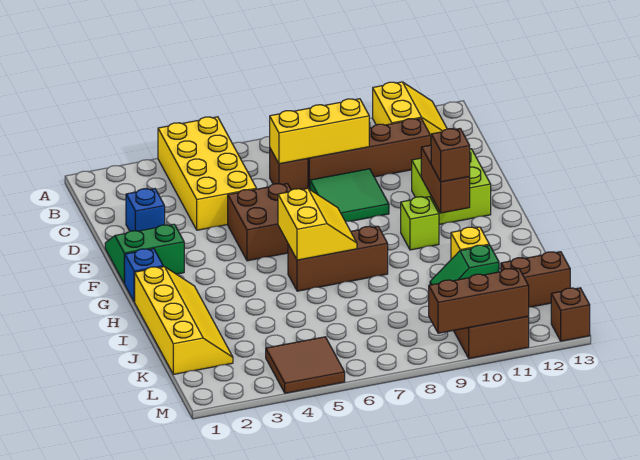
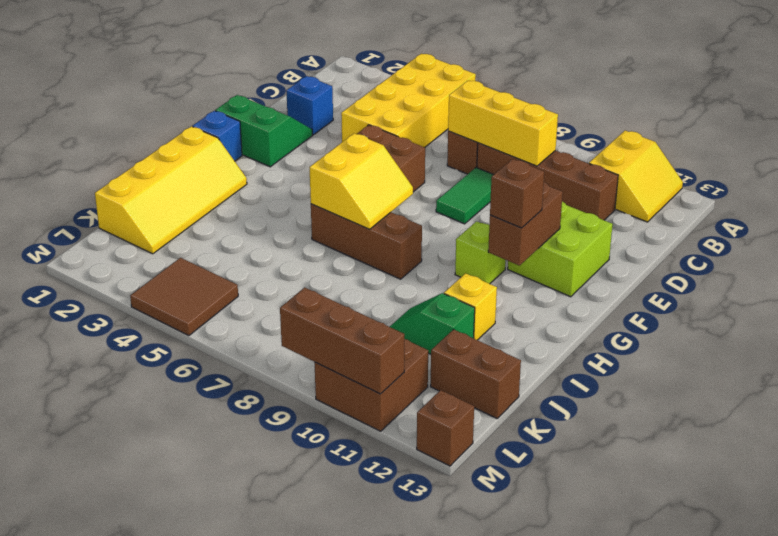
green 2x2 tile [310,169,389,222] -> green 1x2 tile [436,168,493,224]

